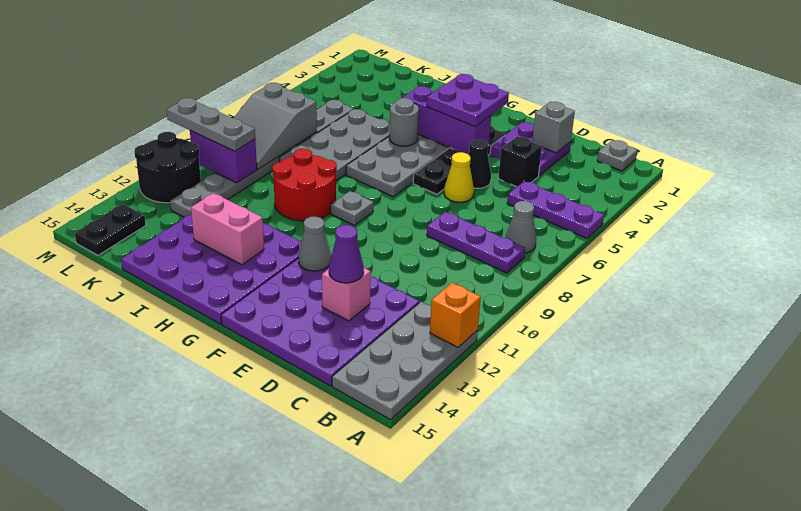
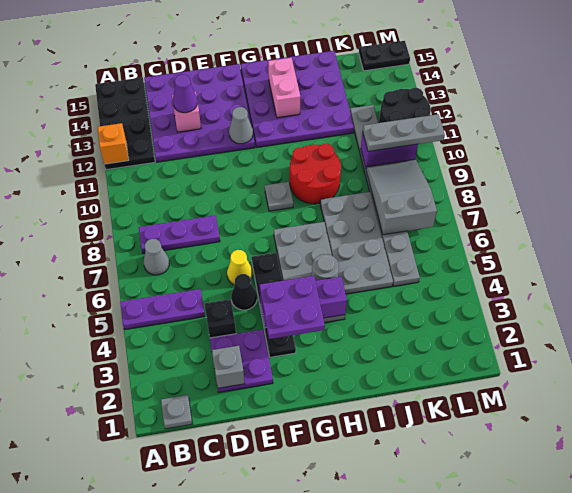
grey 2x4 plate [332,302,478,420] -> black 2x4 plate [95,78,155,170]
pink 1x2 brick [191,193,264,265] -> pink 1x2 brick turned to [268,58,300,118]
black 1x2 plate [75,204,146,255] -> black 1x2 plate turned to [359,41,410,71]

